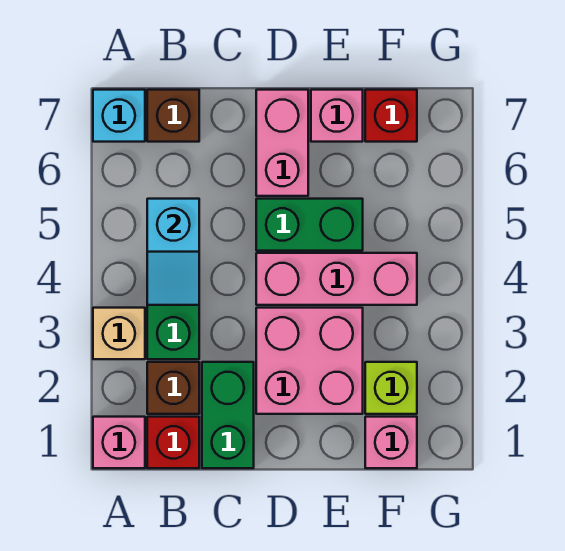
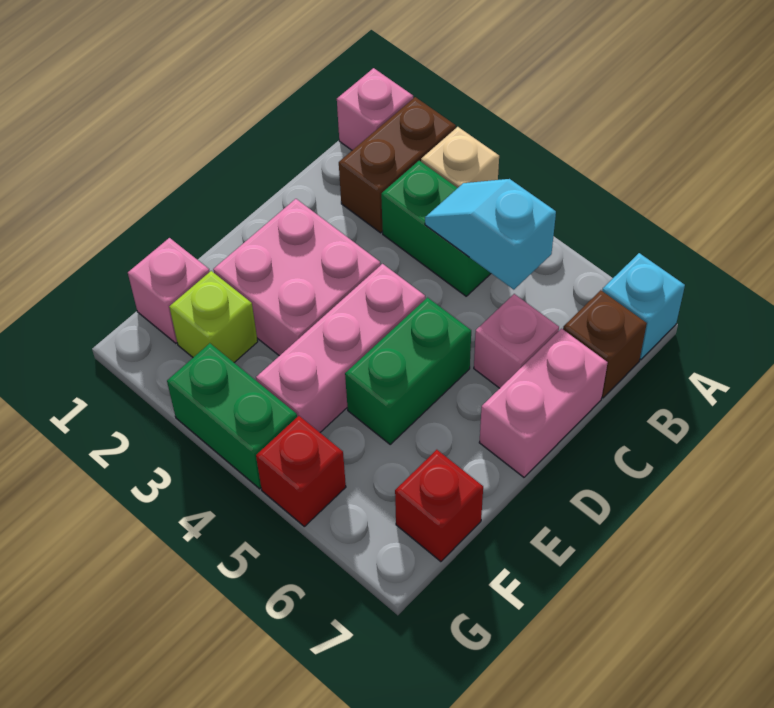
red 1x1 brick [147,417,199,468] -> red 1x1 brick moved to [256,416,346,526]
brown 1x1 brick [147,362,199,414] -> brown 1x2 brick [339,97,456,233]
green 1x2 brick [202,362,254,468] -> green 1x2 brick moved to [167,343,297,489]
pink 1x2 brick [256,90,308,196] -> pink 1x2 brick turned to [479,329,608,477]
pink 1x1 brick [311,90,363,142] -> pink 1x1 brick moved to [474,294,559,388]

